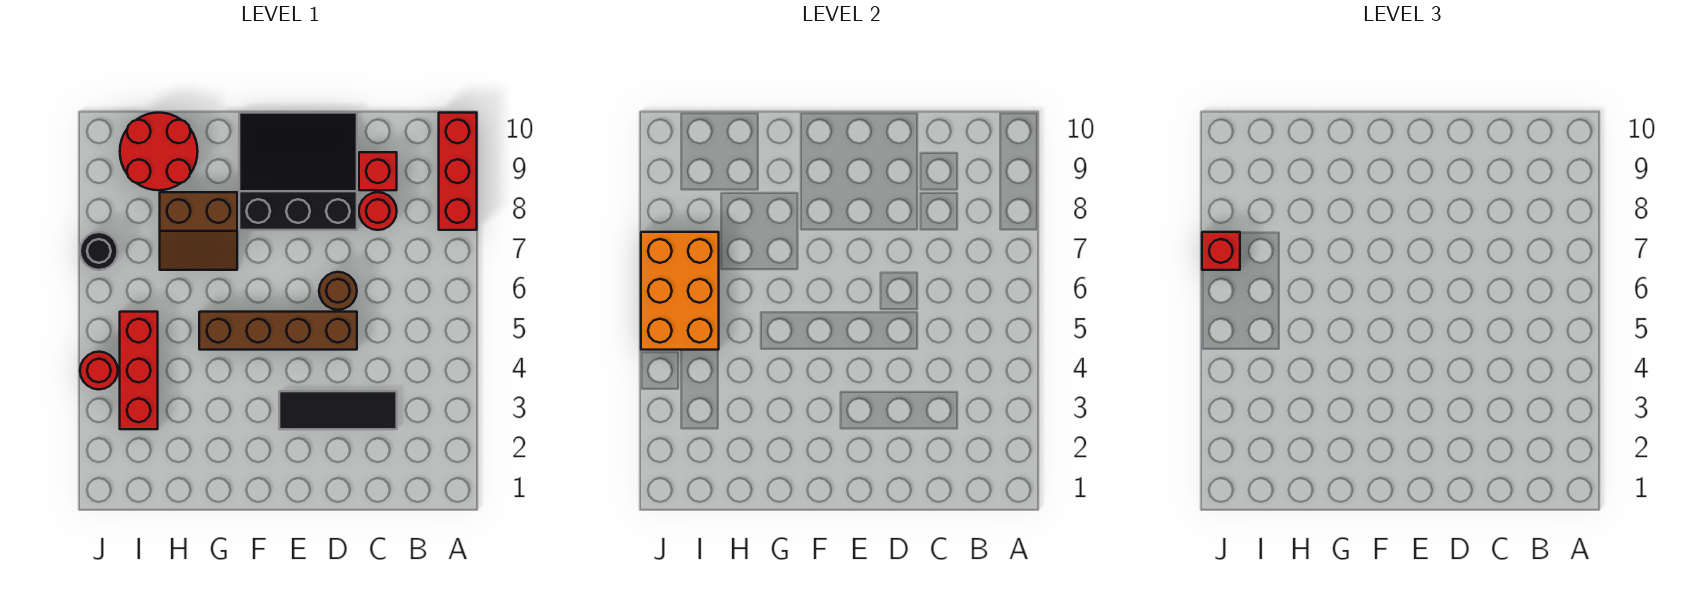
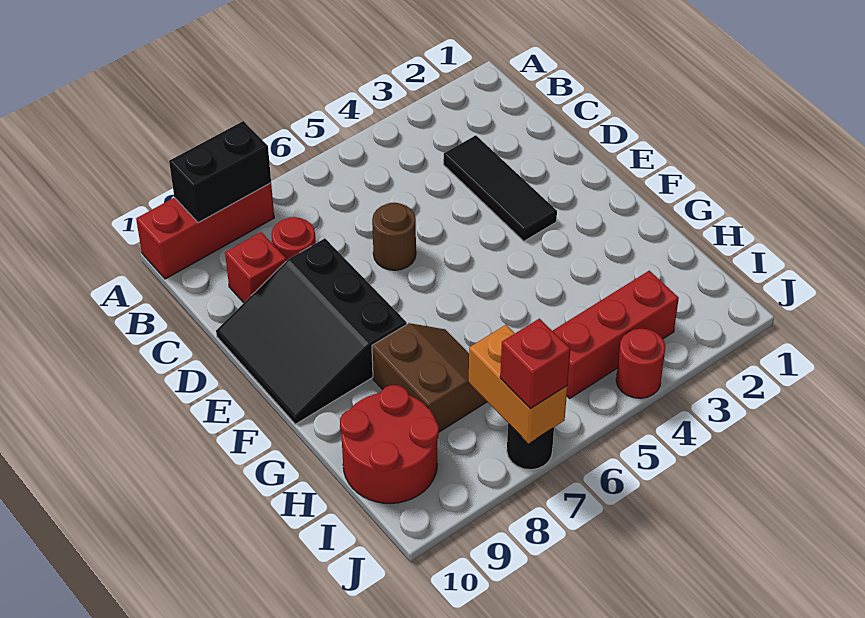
none -> black 1x2 brick [169,121,271,223]
brown 1x4 brick [199,312,357,350] -> none
orange 2x3 brick [641,232,719,350] -> orange 1x2 brick [469,325,567,443]

